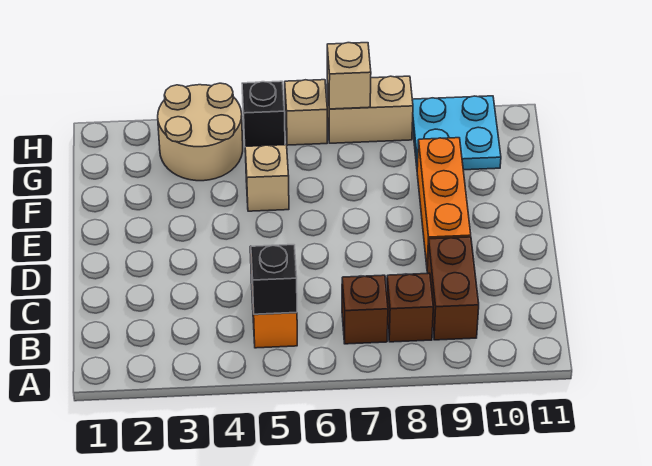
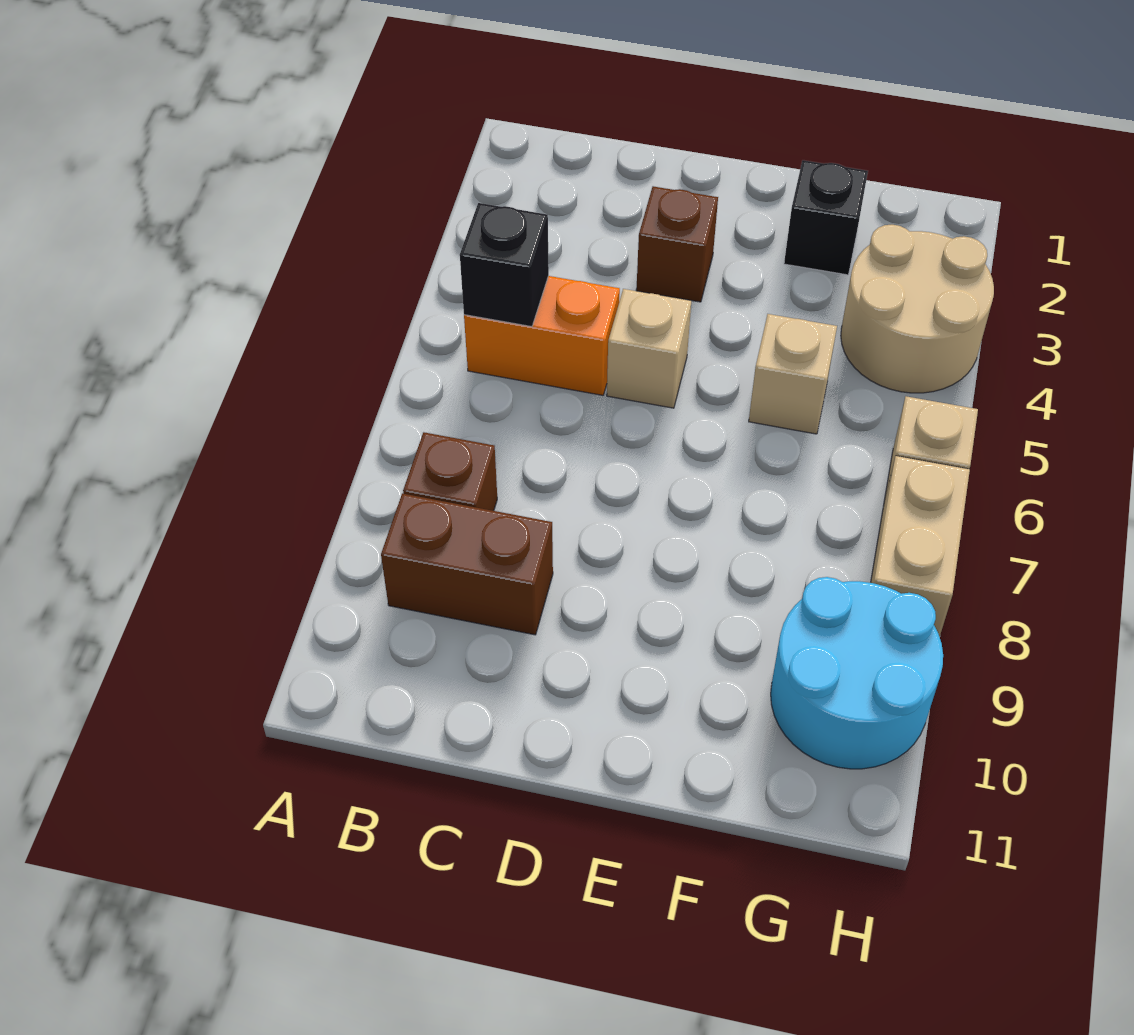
brown 1x1 brick [342,275,388,344] -> brown 1x1 brick moved to [636,186,718,302]
orange 1x3 brick [417,138,471,266] -> none
cyan 2x2 plate [412,96,501,170] -> cyan 2x2 round brick [771,577,943,769]
black 1x1 brick [242,81,285,147] -> black 1x1 brick moved to [784,160,868,275]
tan 1x1 brick [327,43,371,109] -> tan 1x1 brick moved to [607,289,691,408]

